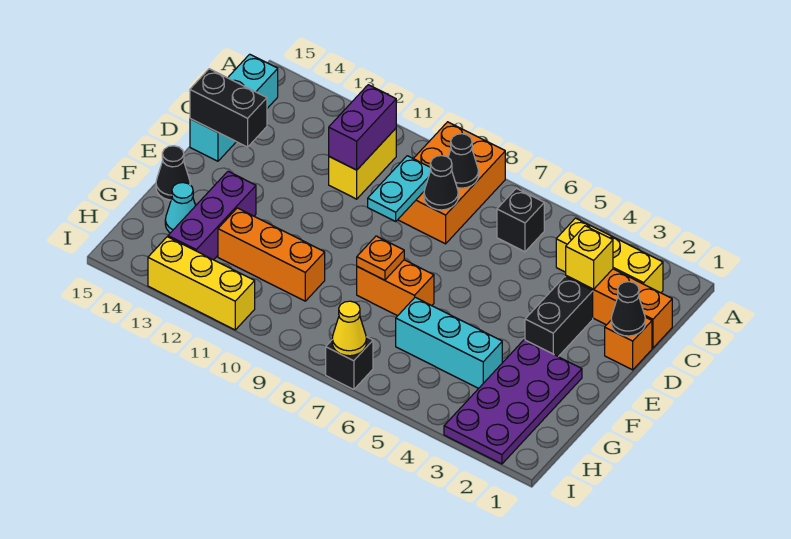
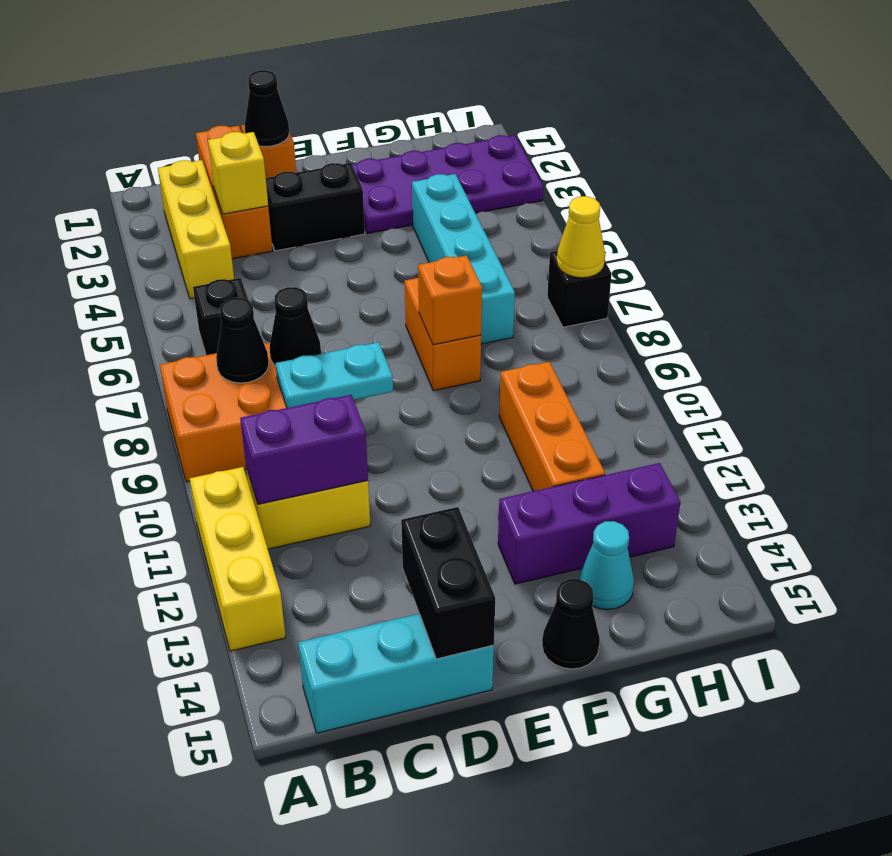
orange 1x1 plate [357,236,404,280] -> orange 1x1 brick [418,255,482,345]
cyan 1x3 brick [396,297,502,388] -> cyan 1x4 brick [412,174,515,344]
yellow 1x3 brick [148,237,255,330] -> yellow 1x3 brick moved to [190,467,286,651]

